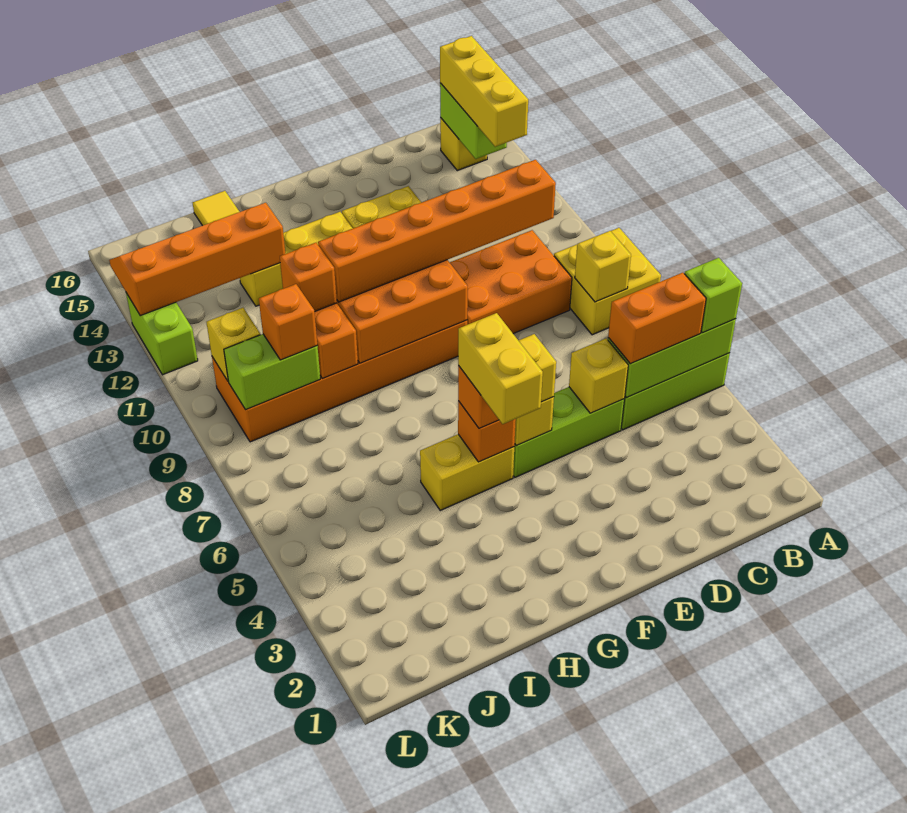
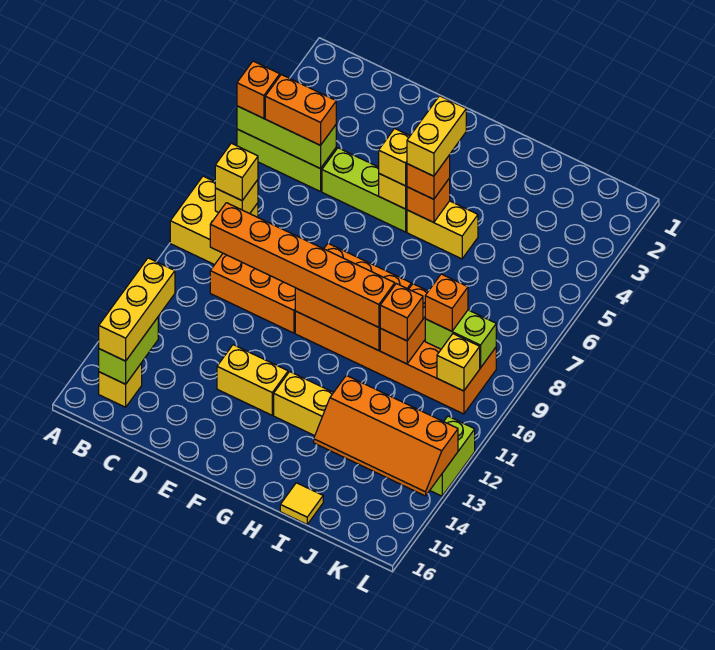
lime 1x1 brick [684,258,742,333] -> orange 1x1 brick [237,61,280,118]
yellow 1x1 brick [569,338,628,413] -> yellow 1x1 brick moved to [215,143,258,201]

